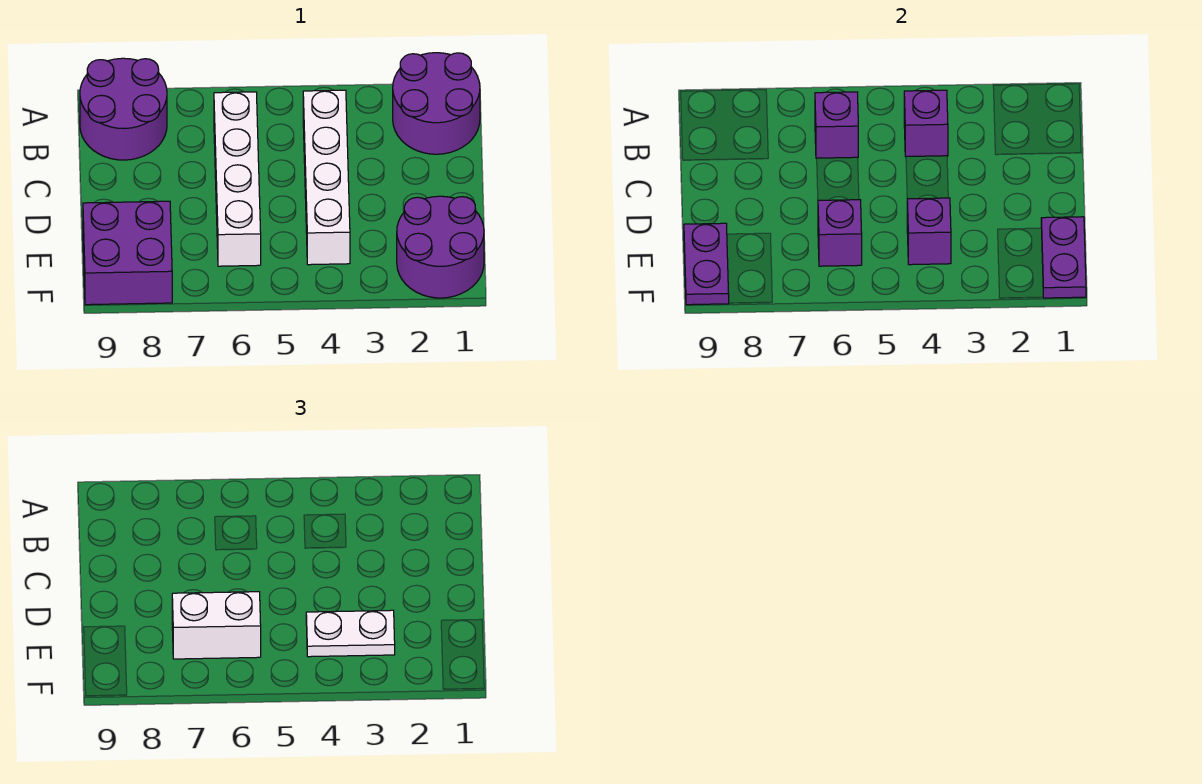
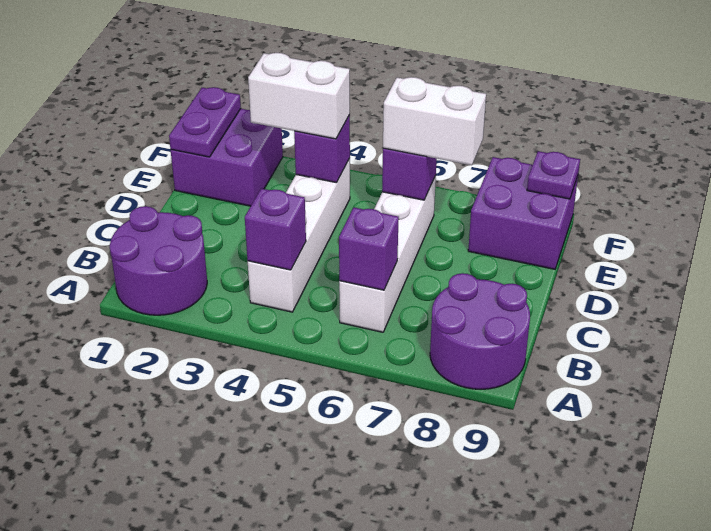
purple 2x2 round brick [397,196,484,298] -> purple 2x2 brick [171,109,283,206]
white 1x2 plate [306,610,395,657] -> white 1x2 brick [248,53,350,139]
purple 1x2 plate [684,223,729,305] -> purple 1x1 plate [527,151,580,199]

